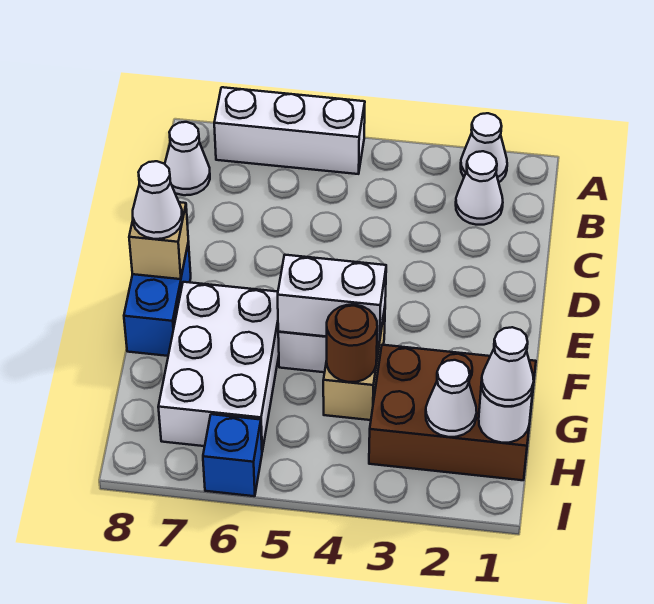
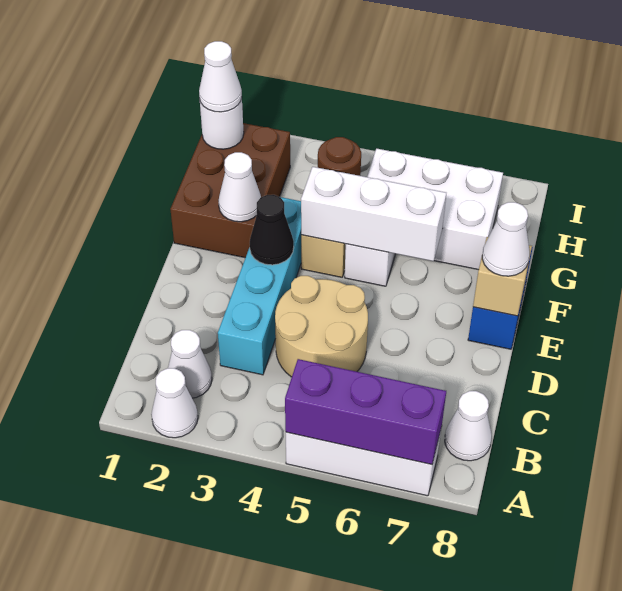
none -> purple 1x3 brick [285,359,446,465]
none -> cyan 1x4 brick [218,197,301,375]
none -> tan 2x2 round brick [275,276,368,377]
none -> black 1x1 cone [250,195,294,265]
white 1x2 brick [278,255,386,342] -> white 1x3 brick [301,167,446,261]
white 2x3 brick [158,282,279,451] -> white 2x3 brick turned to [367,149,503,270]
brown 2x3 brick [369,345,536,480] -> brown 2x3 brick turned to [170,123,290,258]
white 1x1 cone [426,360,477,437] -> white 1x1 cone moved to [218,152,261,222]
blue 1x1 brick [203,414,262,496] -> none

